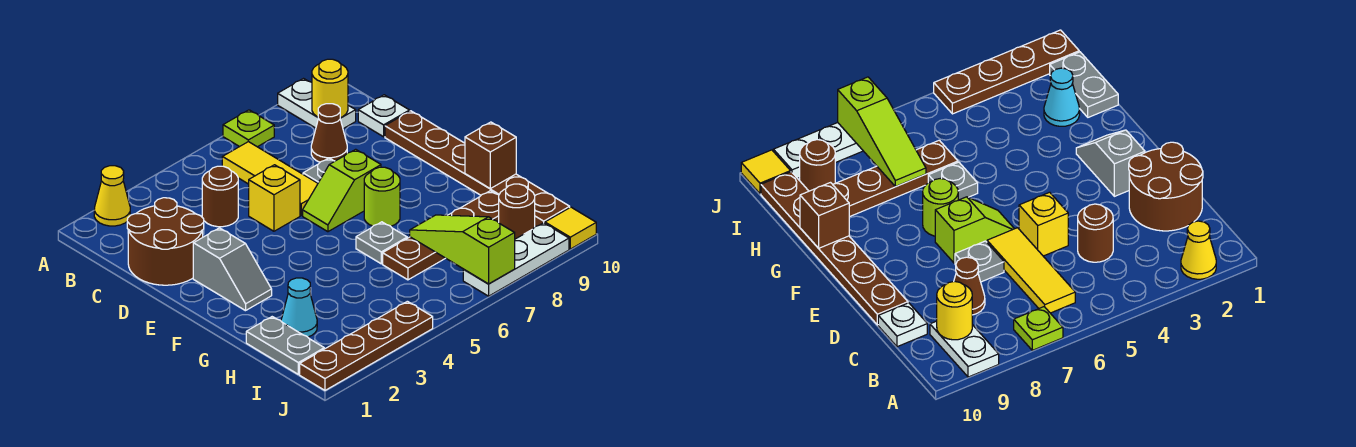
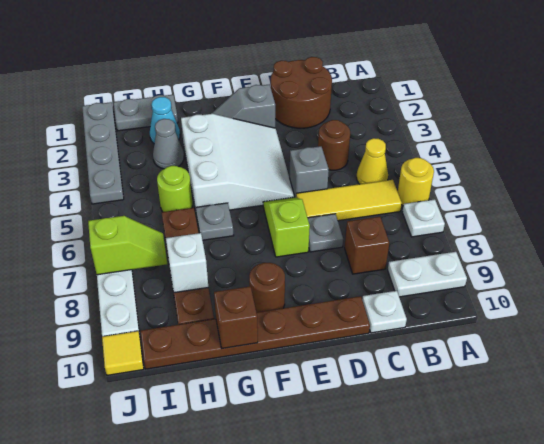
yellow 1x1 cone [94,166,130,226] -> yellow 1x1 cone moved to [357,138,388,184]
lime 1x1 plate [223,110,274,147] -> white 1x1 plate [402,199,445,237]
yellow 1x1 round brick [312,59,348,118] -> yellow 1x1 round brick moved to [398,158,434,206]
brown 1x1 cone [311,104,347,162] -> brown 1x1 brick [345,217,389,274]
yellow 1x1 brick [249,165,300,231] -> grey 1x1 brick [290,146,329,197]
none -> white 3x3 slope [181,114,294,211]
lime 1x1 round brick [364,167,400,226] -> lime 1x1 round brick moved to [157,166,192,212]
none -> grey 1x1 cone [153,119,184,169]
lime 1x3 slope [410,215,515,284] -> lime 1x2 slope [88,216,167,275]
none -> white 1x1 brick [166,233,208,293]
brown 1x1 round brick [499,184,535,239] -> brown 1x1 round brick moved to [249,263,285,313]
brown 1x4 plate [300,301,433,390] -> grey 1x4 plate [82,102,124,204]

